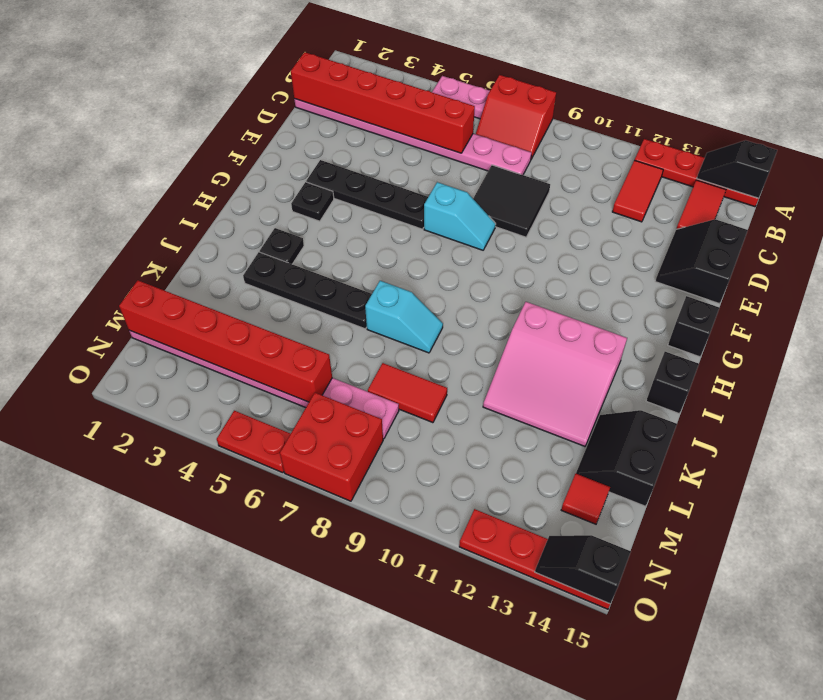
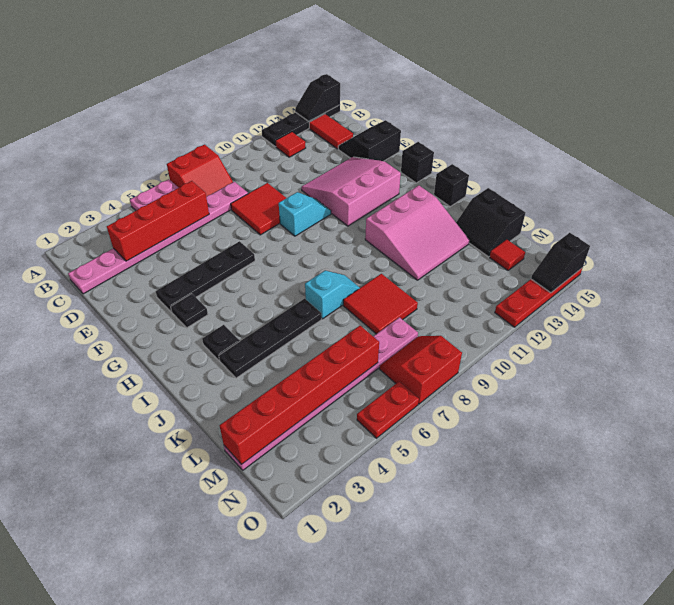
red 1x4 plate [635,139,759,207] -> black 1x4 plate [262,105,340,147]
red 1x2 tile [612,160,663,222] -> red 1x1 tile [275,132,306,157]
red 1x6 brick [291,52,475,153] -> red 1x4 brick [107,181,209,261]
black 2x2 tile [473,165,550,237] -> red 2x2 tile [231,183,286,235]
black 2x2 slope [655,219,748,304] -> black 2x2 slope turned to [338,120,401,161]
none -> pink 3x3 slope [302,157,401,226]
cyan 1x2 slope [424,182,496,250] -> cyan 1x2 slope moved to [279,192,331,236]
red 1x2 tile [368,363,447,423] -> red 2x2 tile [343,274,418,334]
red 2x2 brick [280,393,383,501] -> red 2x2 slope [379,336,462,404]

